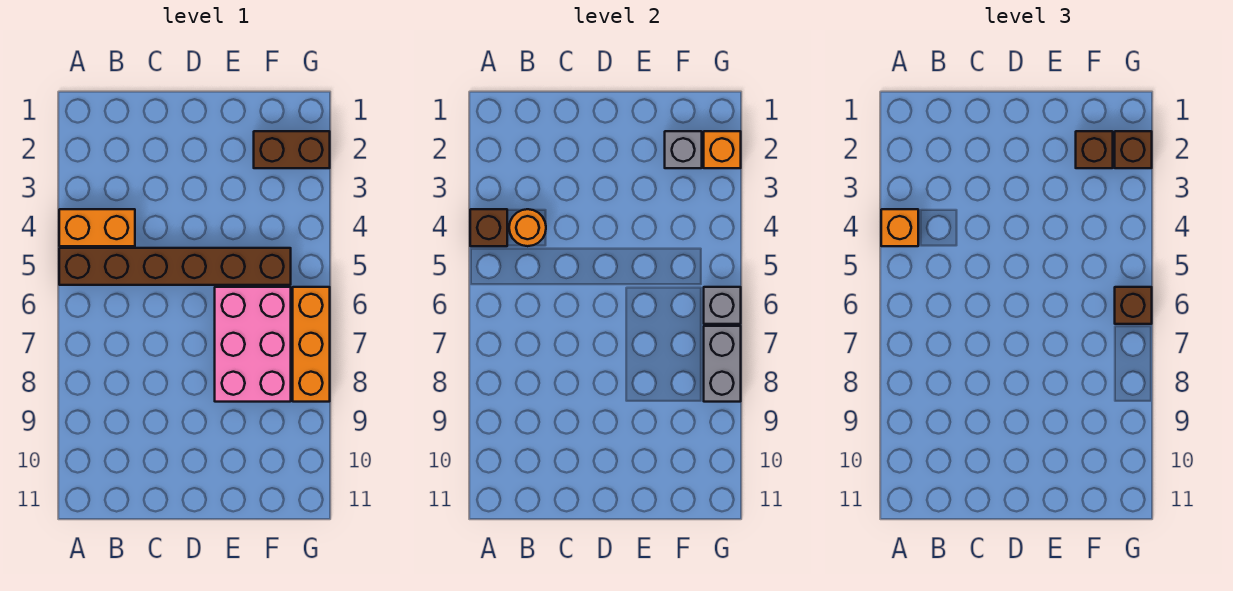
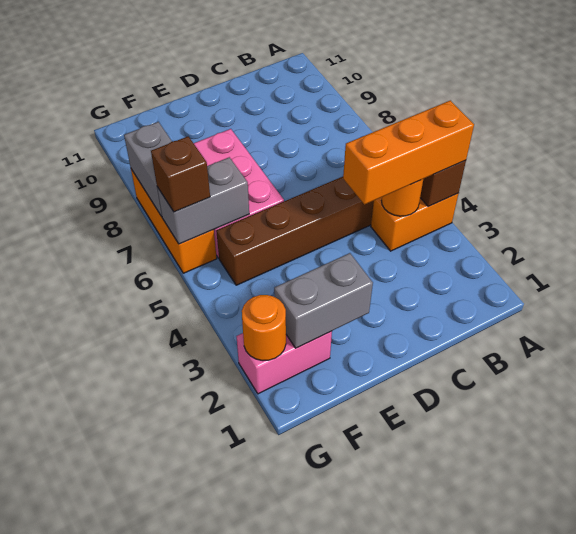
orange 1x1 brick [881,209,918,246] -> orange 1x3 brick [343,100,474,205]
brown 1x2 brick [254,131,330,168] -> pink 1x2 brick [236,331,332,394]
grey 1x1 brick [665,131,702,168] -> grey 1x2 brick [274,253,373,348]
brown 1x1 brick [1076,131,1113,168] -> none
orange 1x1 brick [704,131,741,168] -> orange 1x1 round brick [242,295,286,361]
brown 1x1 brick [1115,131,1152,168] -> none
grey 1x1 brick [704,287,741,324] -> grey 1x2 brick [157,157,249,244]

